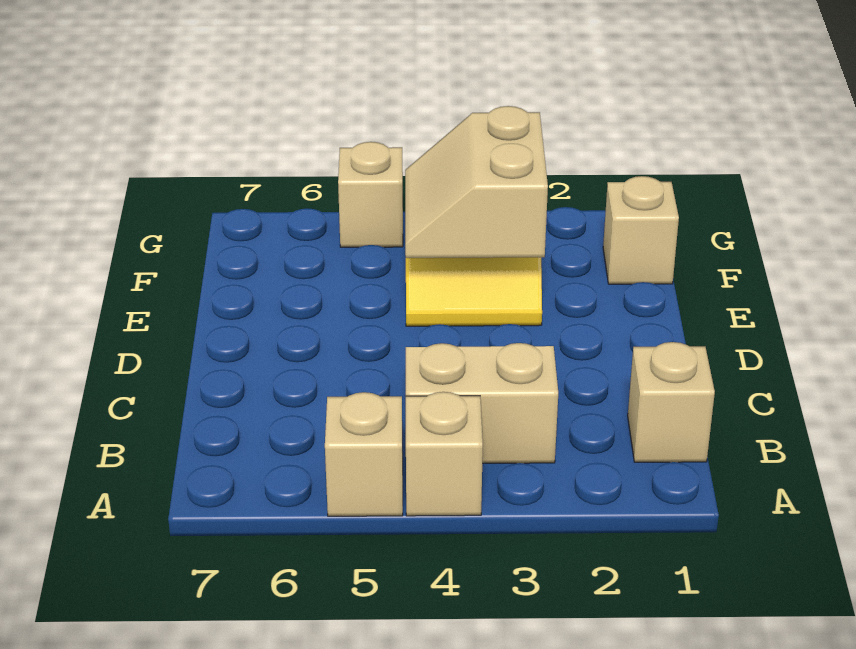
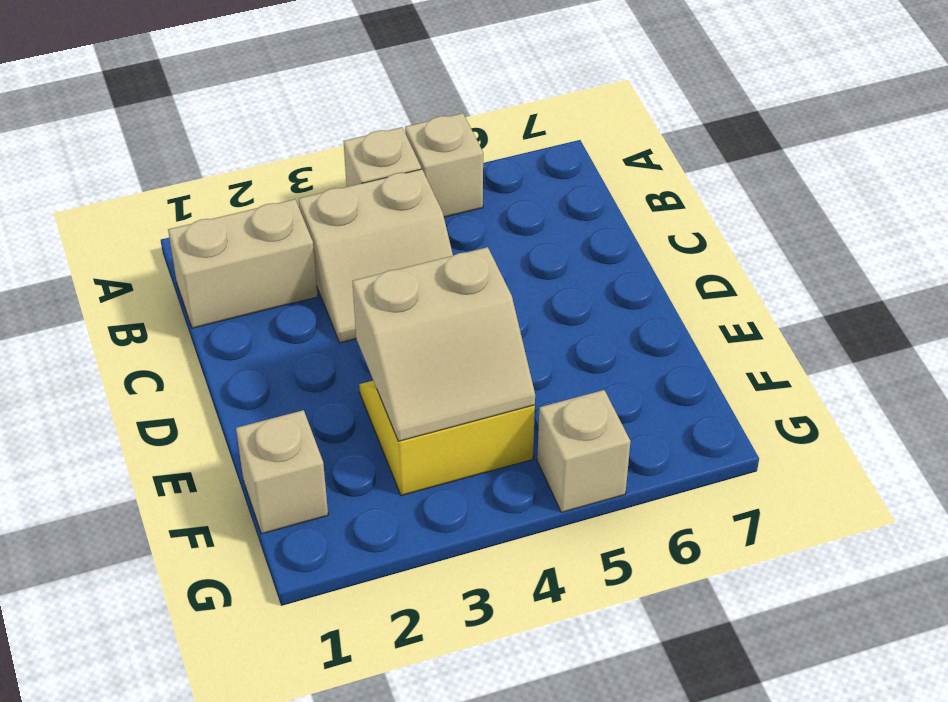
tan 1x1 brick [628,342,715,462] -> tan 1x2 brick [168,199,318,328]
tan 2x2 slope [405,106,548,258] -> tan 2x2 slope turned to [352,247,535,441]

